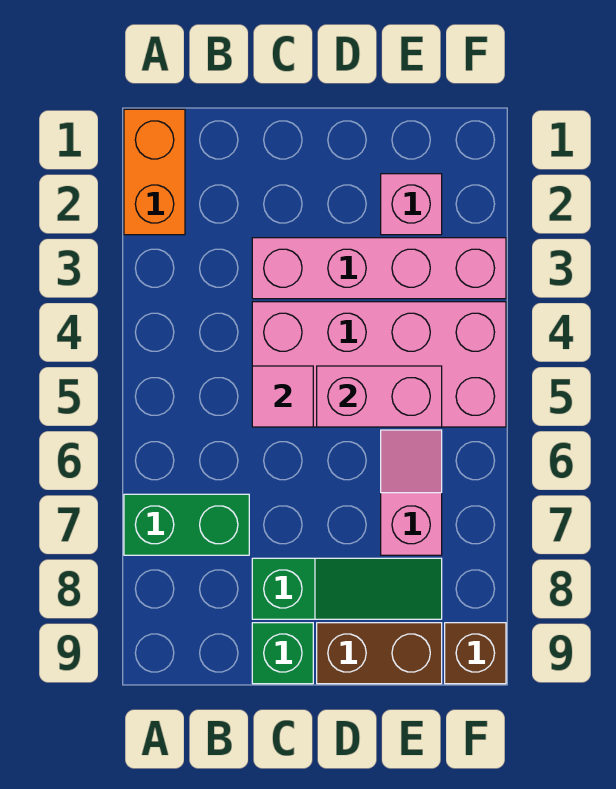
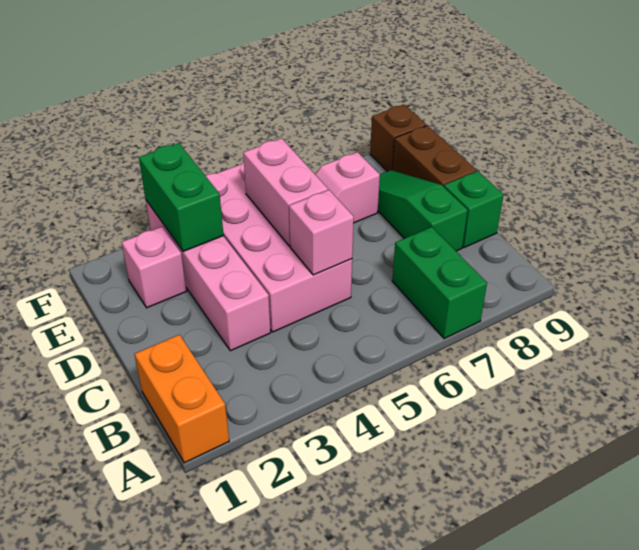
orange 1x2 brick [124,109,185,235] -> orange 1x2 brick turned to [135,335,229,463]
pink 1x1 tile [252,366,313,427] -> pink 1x1 brick [289,190,354,275]
none -> green 1x2 brick [139,143,224,251]

